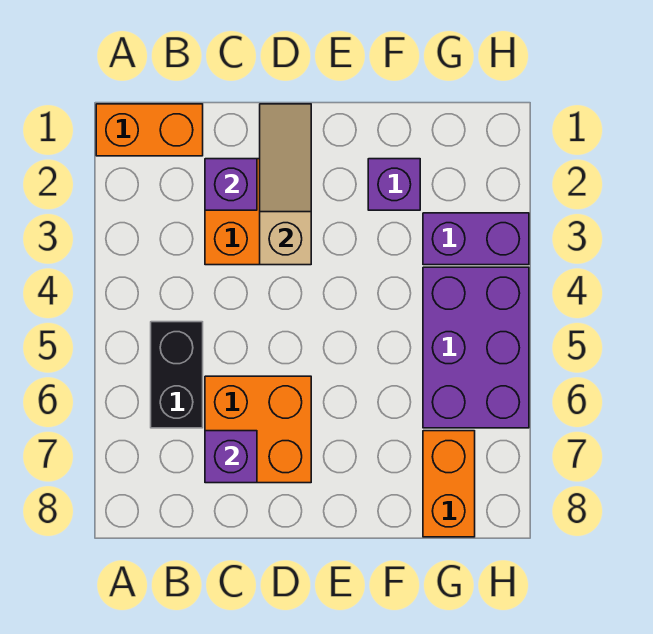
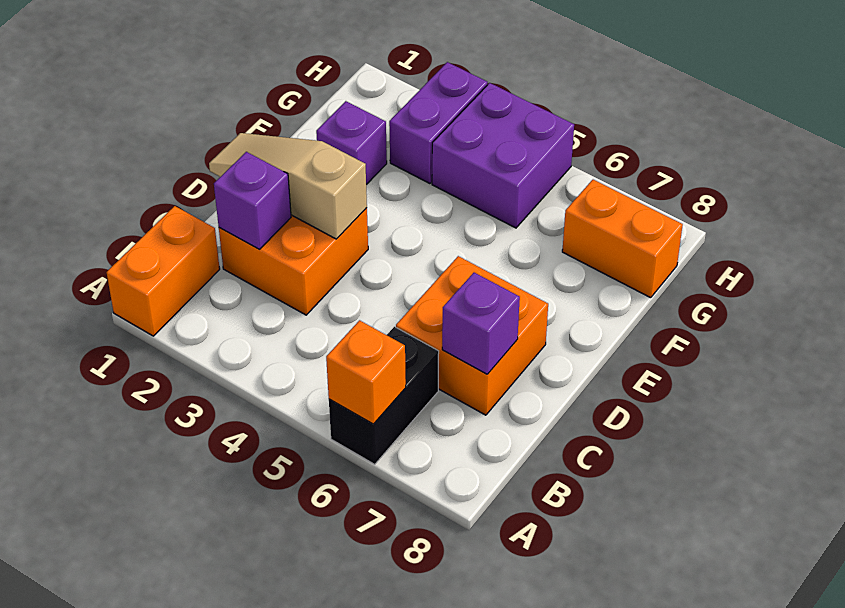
none -> orange 1x1 brick [326,320,406,424]
black 1x2 brick [151,322,203,428] -> black 1x2 brick turned to [329,327,439,464]
purple 2x3 brick [423,267,529,428] -> purple 2x2 brick [432,83,574,228]

